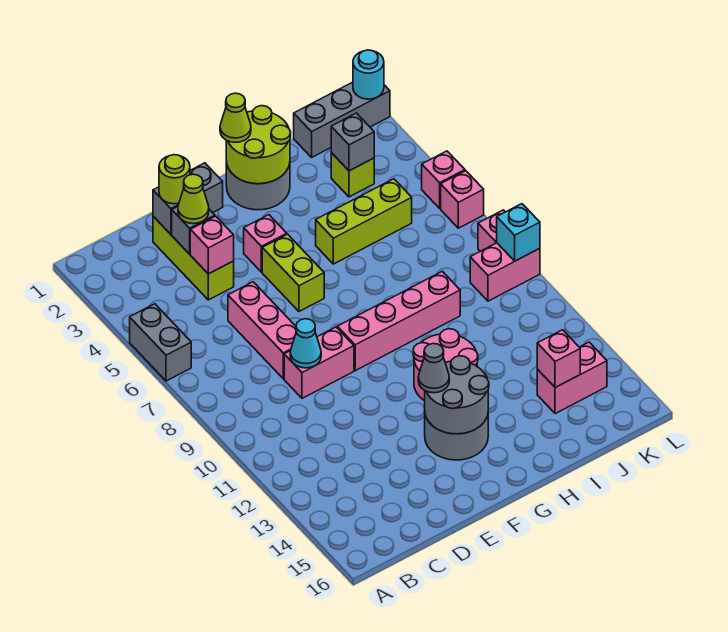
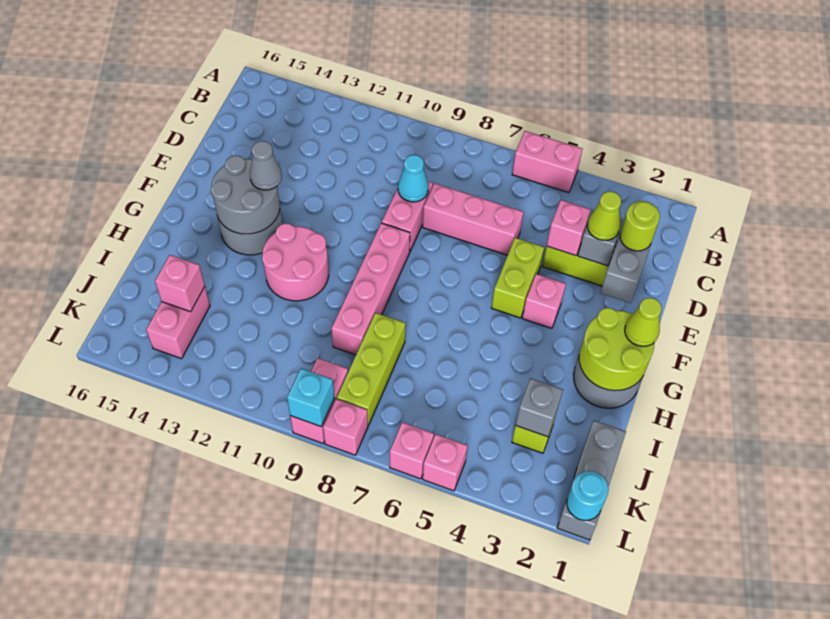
grey 1x2 brick [130,304,191,381] -> pink 1x2 brick [512,131,582,193]
lime 1x2 brick [262,234,324,311] -> lime 1x2 brick turned to [491,238,544,318]
lime 1x3 brick [316,179,412,264] -> lime 1x3 brick moved to [337,313,405,425]

